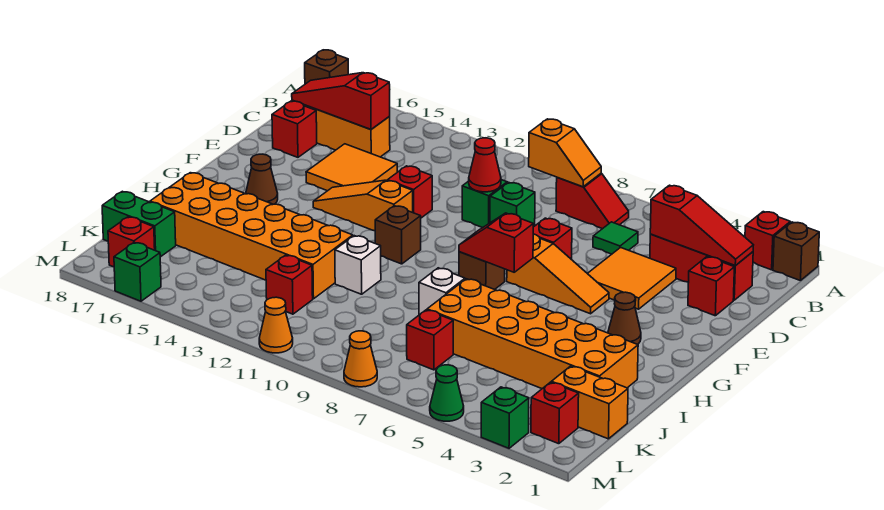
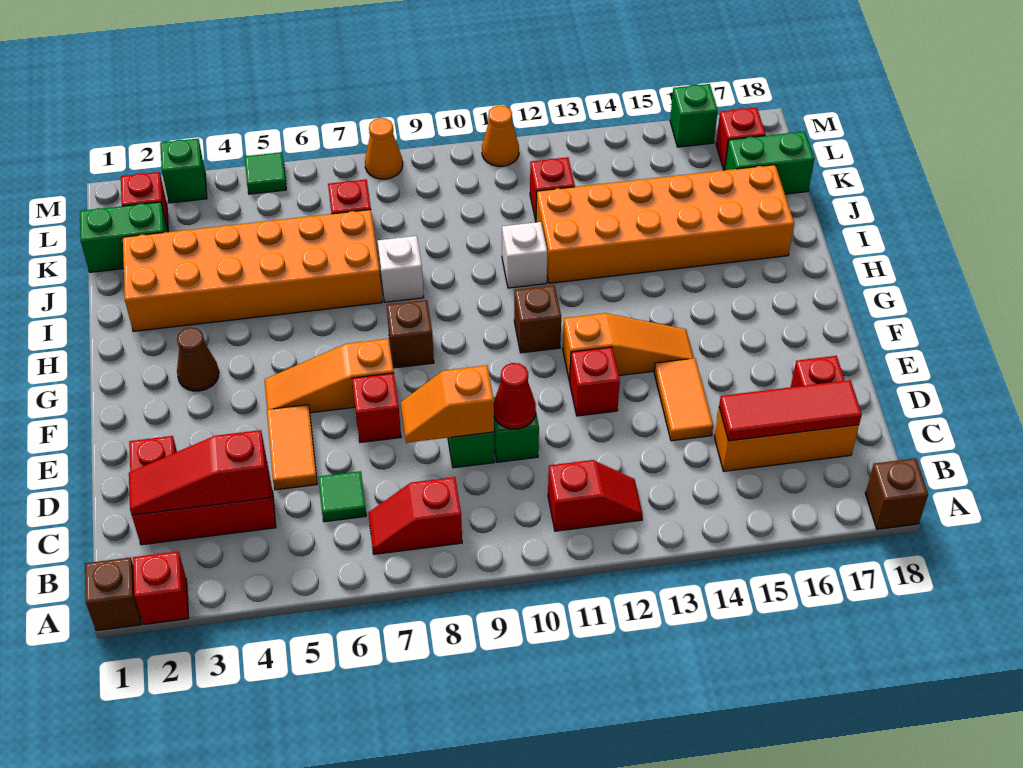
orange 1x2 slope [529,119,601,187] -> orange 1x2 slope moved to [401,365,494,443]
red 1x3 slope [292,73,390,129] -> red 1x3 tile [719,380,862,441]
orange 2x2 tile [587,248,676,309] -> orange 1x2 tile [267,405,317,490]
orange 2x2 tile [306,144,397,191] -> orange 1x2 tile [654,358,713,441]
red 1x2 slope [459,213,533,272] -> red 1x2 slope moved to [548,460,643,531]
brown 1x1 cone [246,154,278,204] -> none
orange 1x2 brick [551,366,628,439] -> green 1x2 brick [80,202,168,272]
green 1x1 cone [430,365,464,421] -> green 1x1 tile [245,152,286,194]

